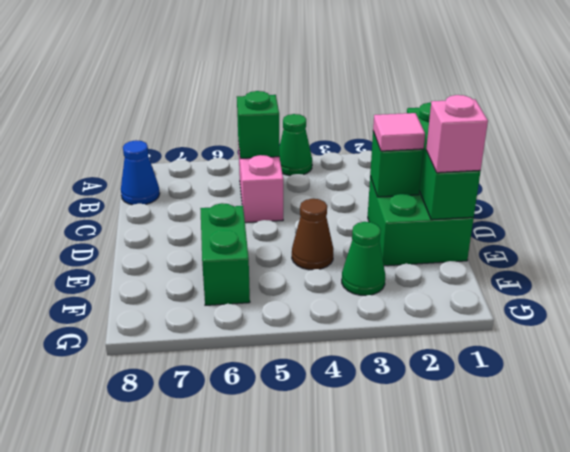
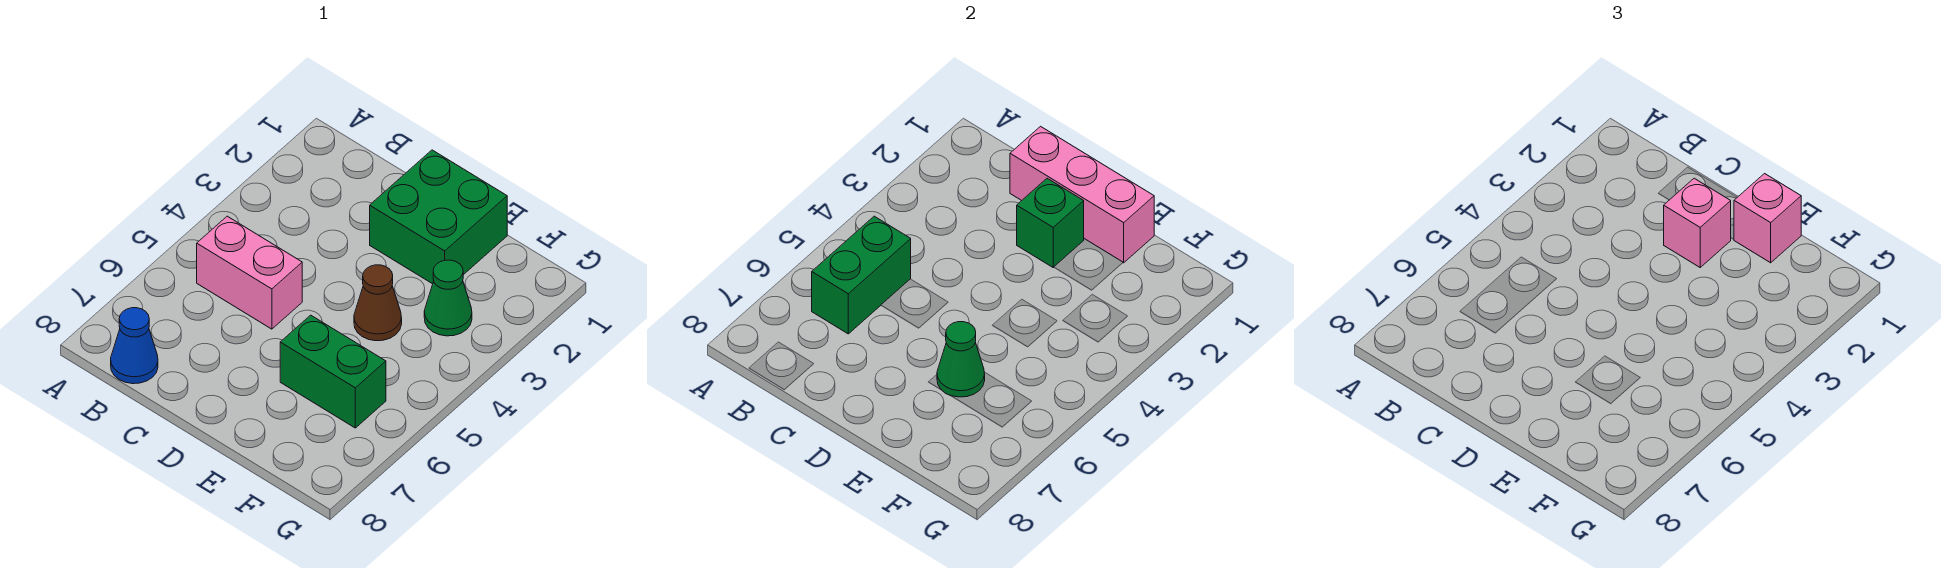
green 1x1 cone [279,114,312,176] -> green 1x1 cone moved to [937,322,985,397]
green 1x1 brick [237,91,279,159] -> green 1x2 brick [812,216,911,334]
green 1x3 brick [407,103,481,220] -> pink 1x3 brick [1010,126,1154,263]
pink 1x1 tile [373,113,425,151] -> pink 1x1 brick [1664,178,1731,267]

